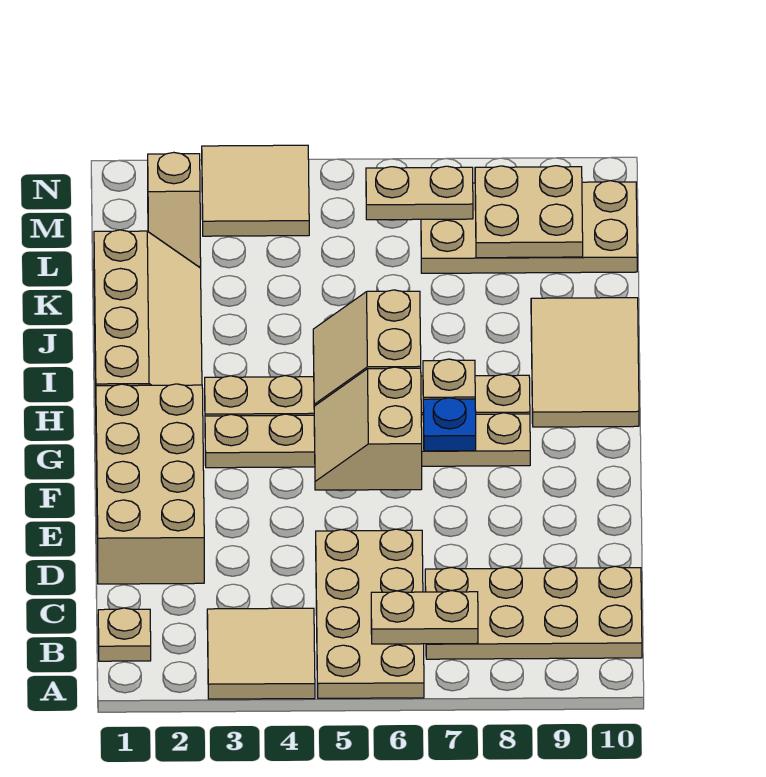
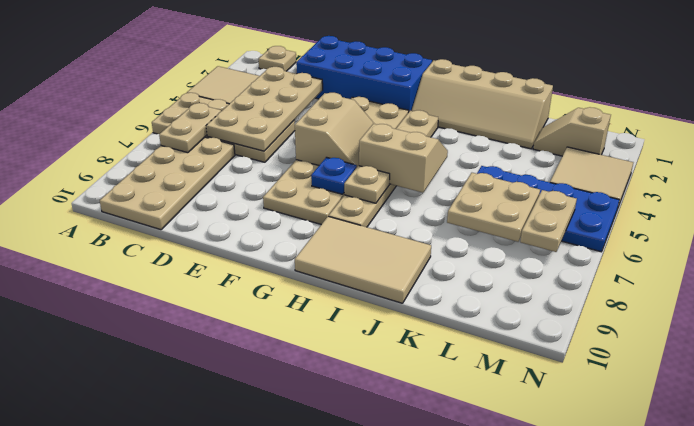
tan 2x4 brick [96,384,204,584] -> blue 2x4 brick [296,36,432,111]
tan 2x2 slope [314,367,422,490] -> tan 2x2 slope turned to [295,93,374,167]
tan 1x6 plate [205,413,530,468] -> tan 2x6 plate [263,97,409,225]
none -> blue 2x4 plate [477,166,619,252]
tan 2x4 plate [421,181,637,273] -> tan 2x4 plate moved to [206,67,323,151]
tan 2x2 plate [475,166,583,258] -> tan 2x2 plate moved to [447,173,540,242]

